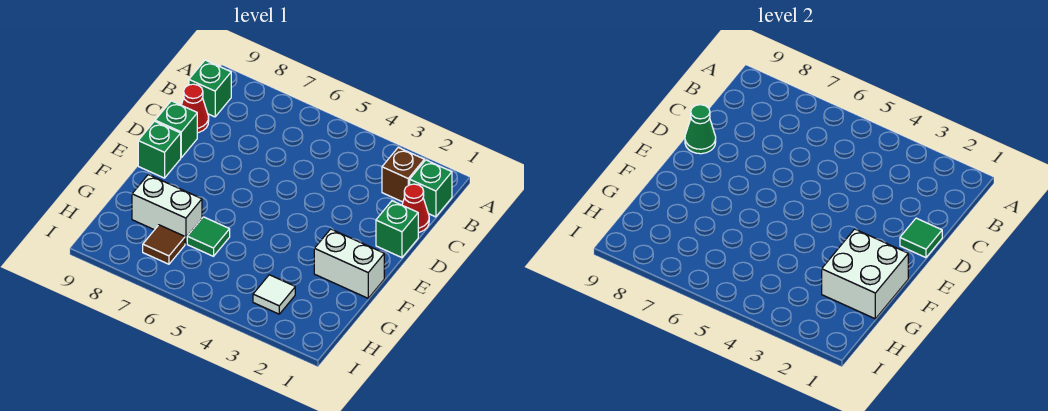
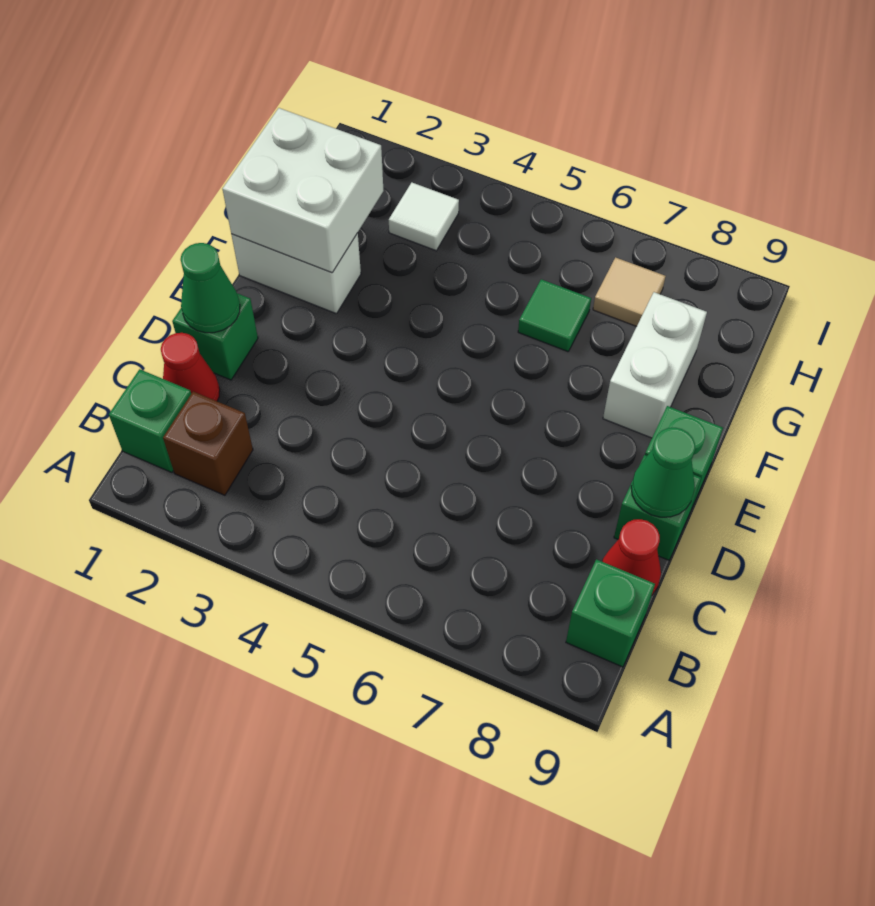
green 1x1 tile [900,218,942,258] -> green 1x1 cone [181,243,240,333]
white 1x2 brick [132,175,202,244] -> white 1x2 brick turned to [603,292,707,438]
brown 1x1 tile [143,225,185,264] -> tan 1x1 tile [593,257,666,326]

